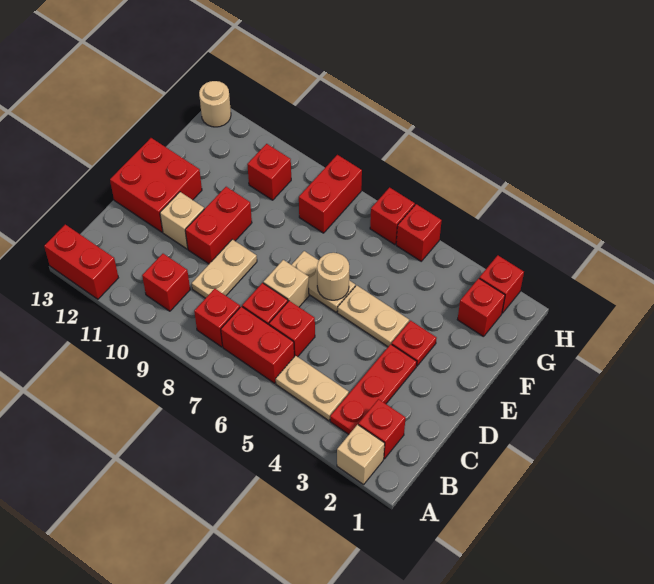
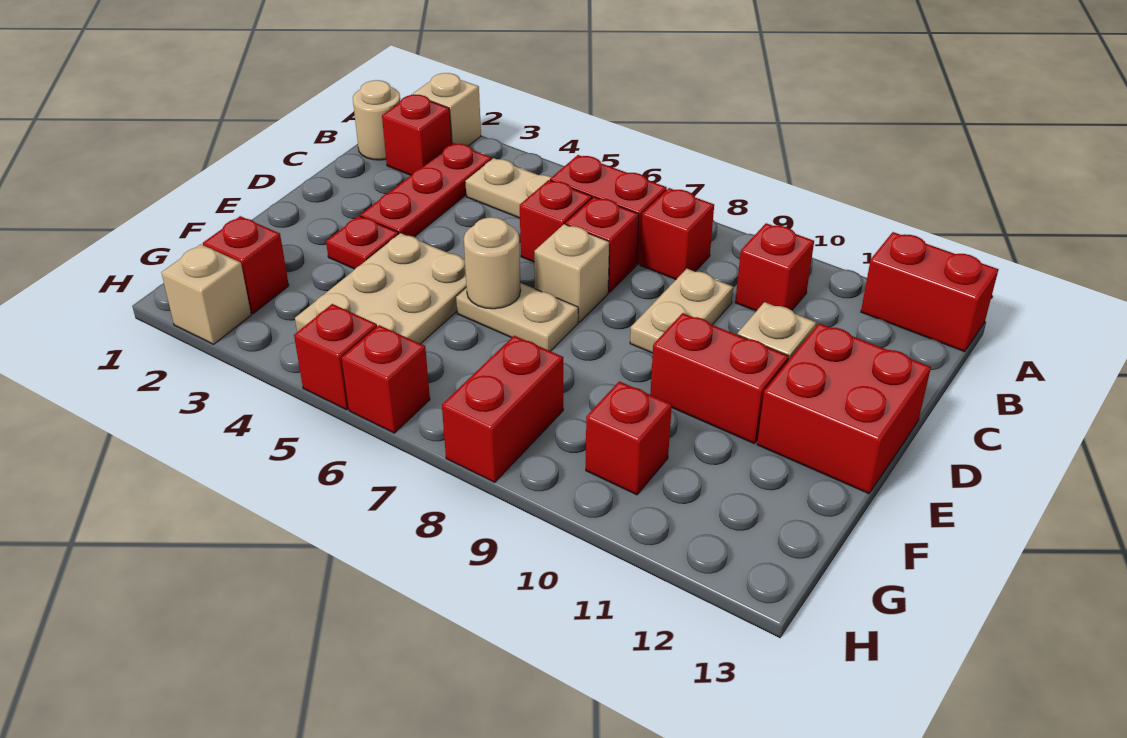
red 1x2 brick [185,187,252,264] -> red 1x2 brick turned to [650,313,789,443]
tan 1x2 plate [337,285,409,347] -> tan 2x3 plate [295,233,467,344]
red 1x1 brick [479,255,524,313] -> tan 1x1 brick [161,244,251,344]
tan 1x1 round brick [199,81,231,127] -> tan 1x1 round brick moved to [353,80,400,160]

